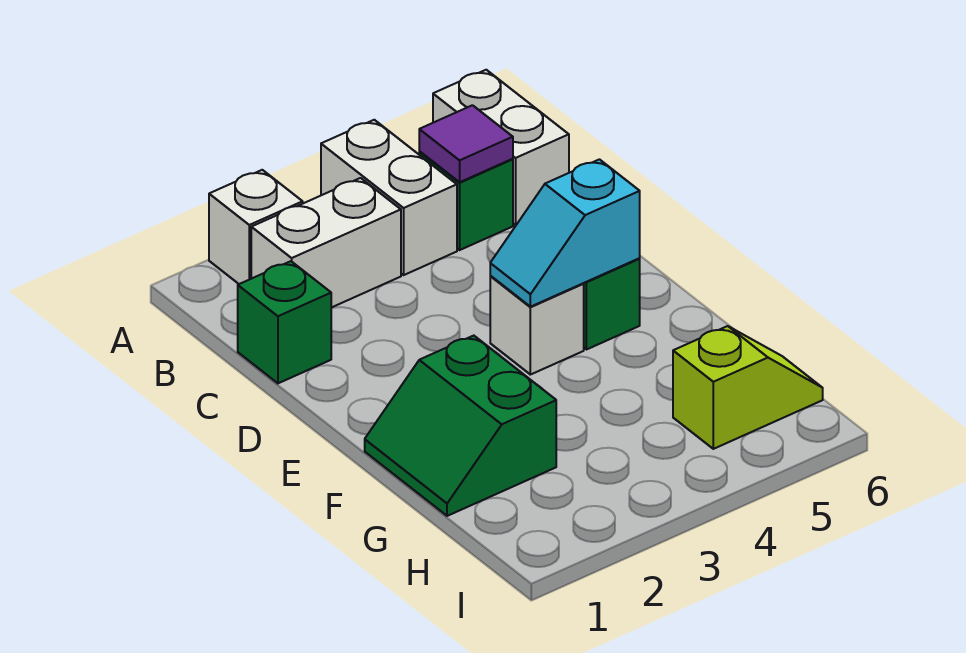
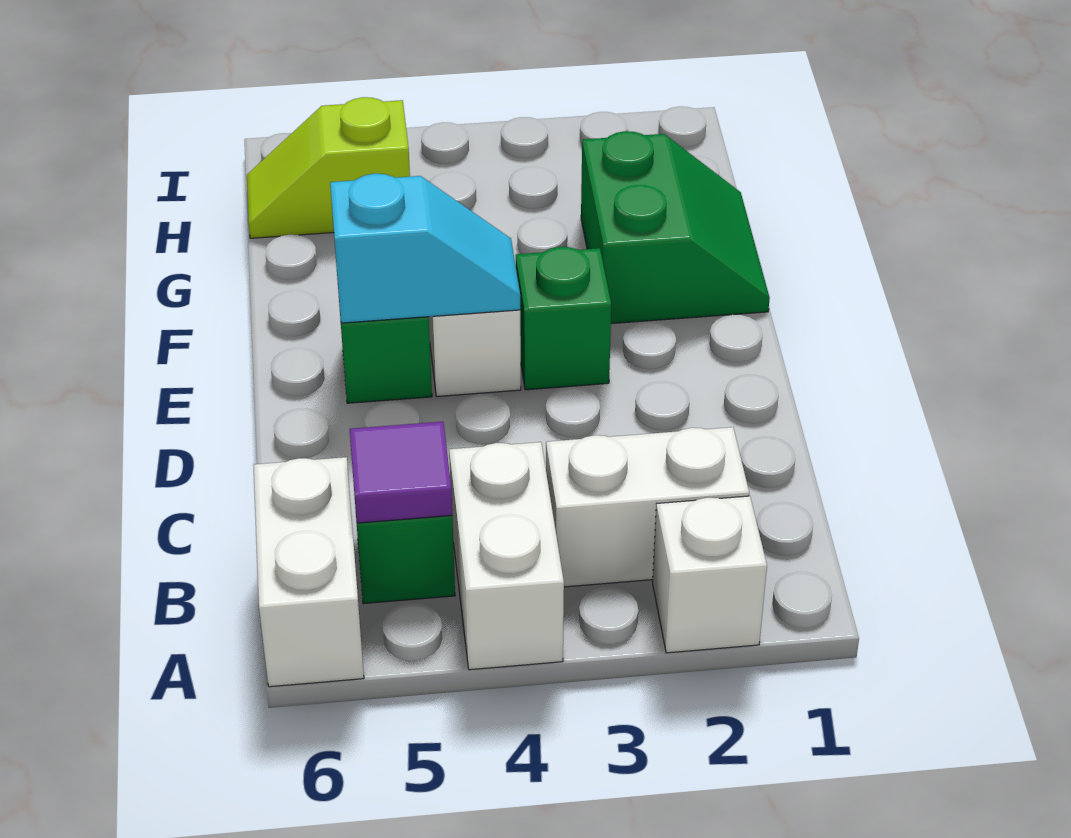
green 1x1 brick [238,261,331,383] -> green 1x1 brick moved to [516,247,611,390]

